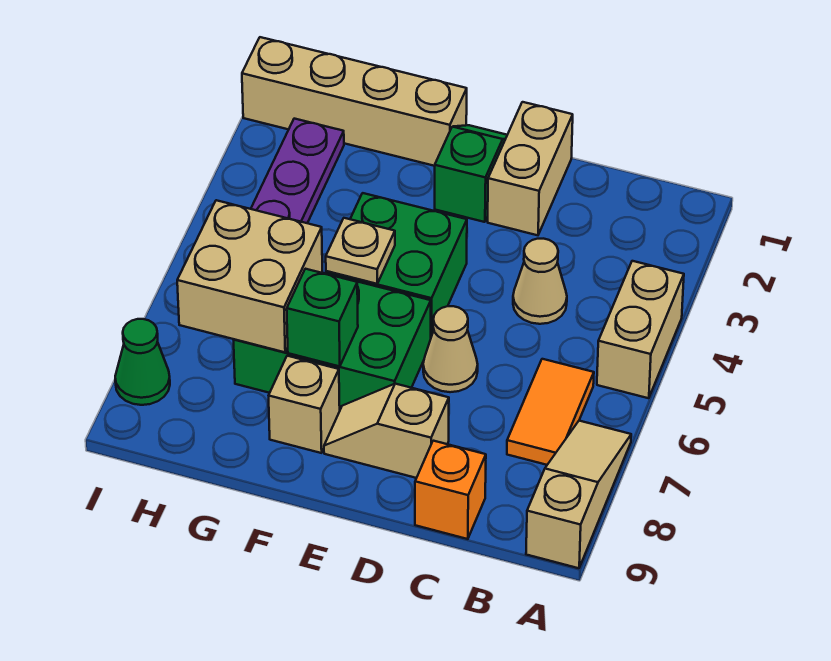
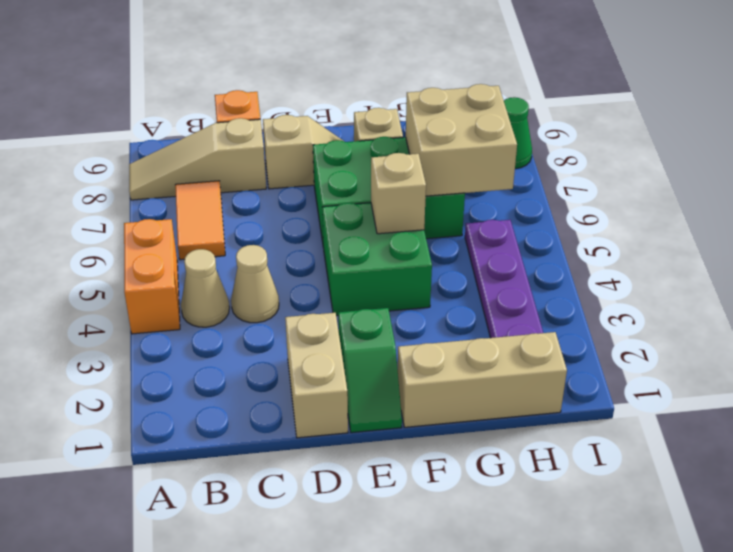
tan 1x2 brick [597,261,684,398] -> orange 1x2 brick [124,219,180,334]
tan 1x3 slope [526,421,631,568] -> tan 1x3 slope turned to [129,118,266,200]
tan 1x1 cone [423,306,478,392] -> tan 1x1 cone moved to [181,249,229,327]
tan 1x4 brick [242,37,467,166] -> tan 1x3 brick [398,332,567,427]
tan 1x1 plate [326,218,395,284] -> tan 1x1 brick [371,153,426,234]
green 1x1 brick [287,269,358,367] -> none

